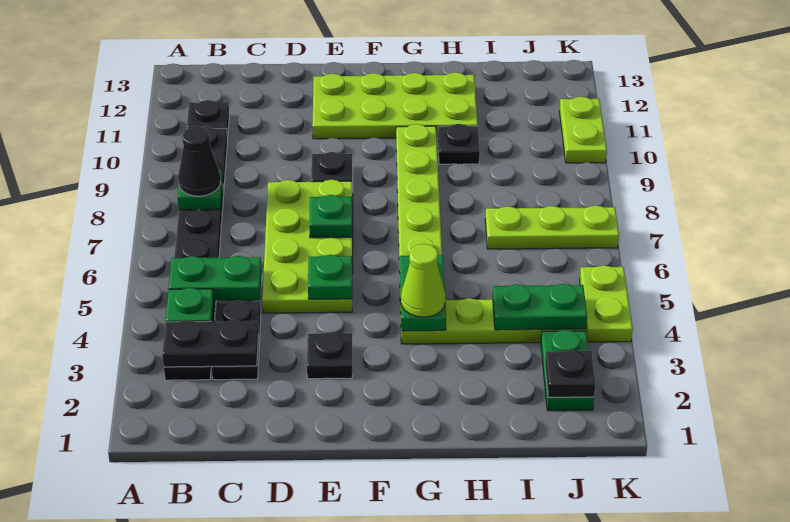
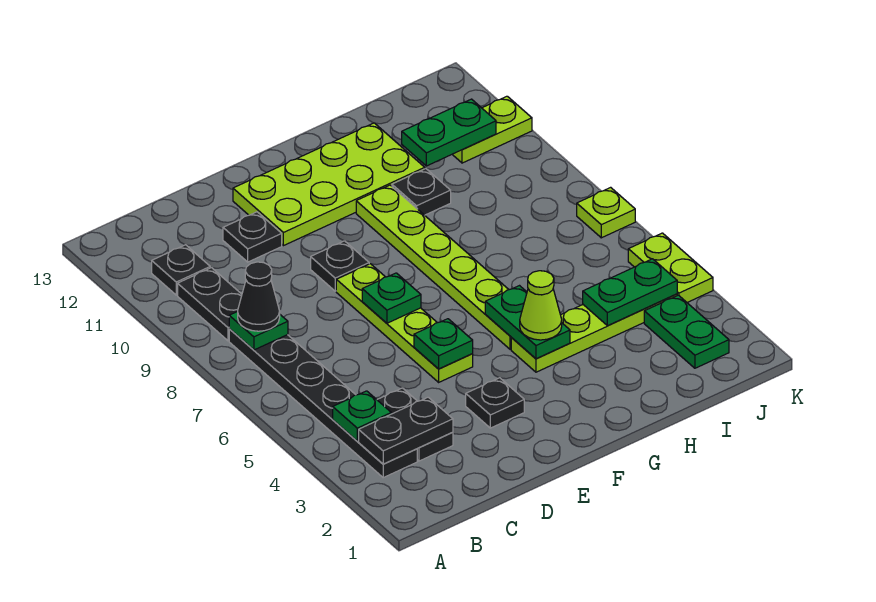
green 1x2 plate [169,256,262,300] -> green 1x2 plate moved to [402,99,496,166]
lime 2x4 plate [262,180,353,313] -> lime 1x4 plate [336,264,473,382]
lime 1x3 plate [485,206,619,249] -> lime 1x1 plate [577,187,635,238]
black 1x1 plate [545,350,595,397] -> black 1x1 plate moved to [223,212,282,262]
lime 1x2 plate [559,97,607,163] -> lime 1x2 plate turned to [452,96,532,163]

